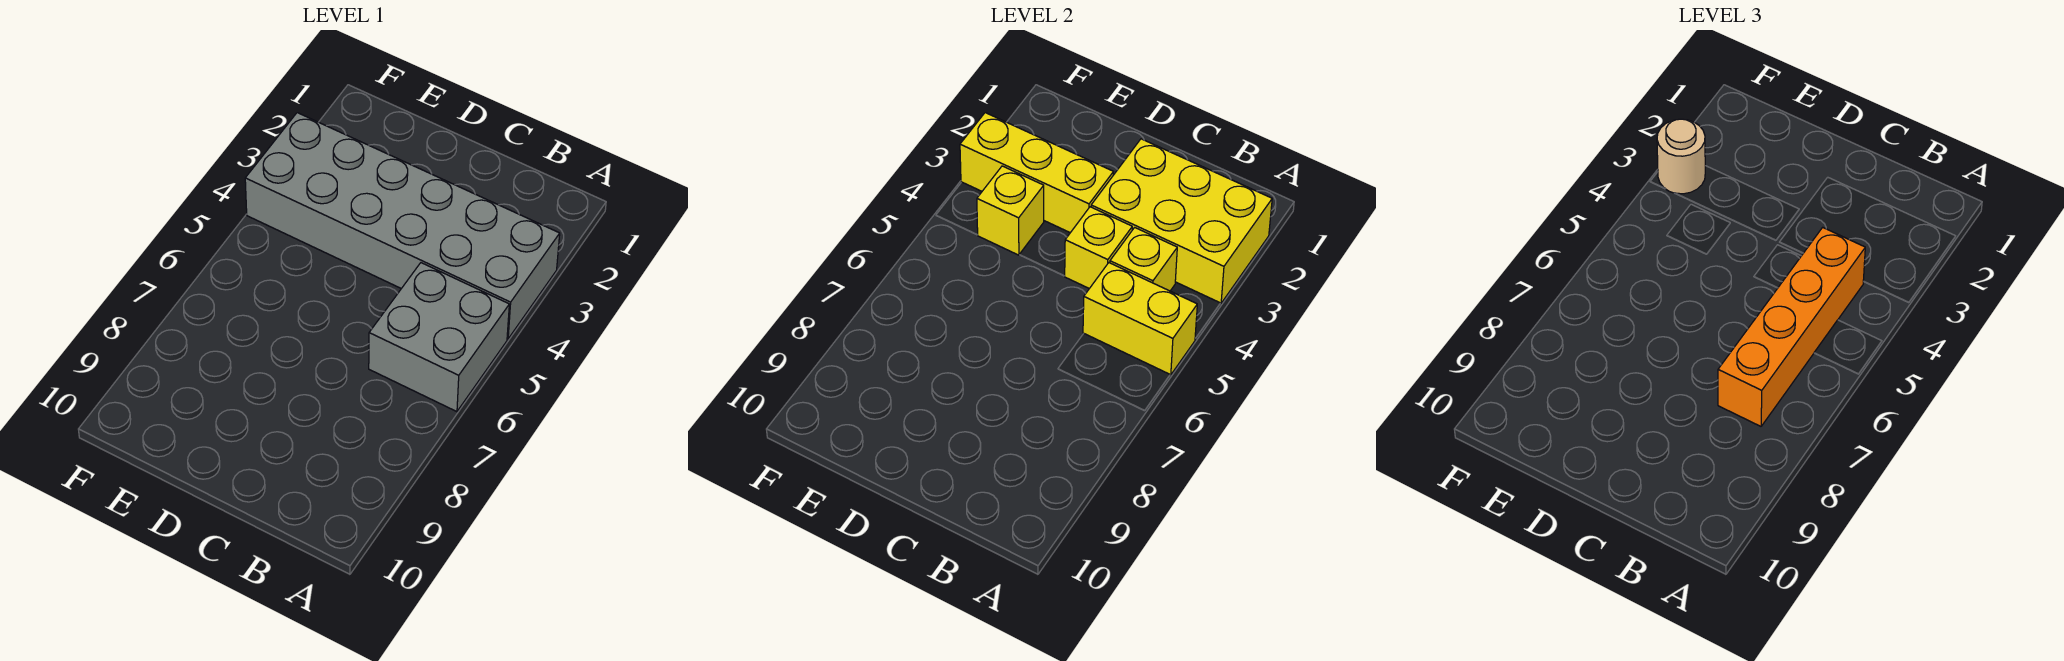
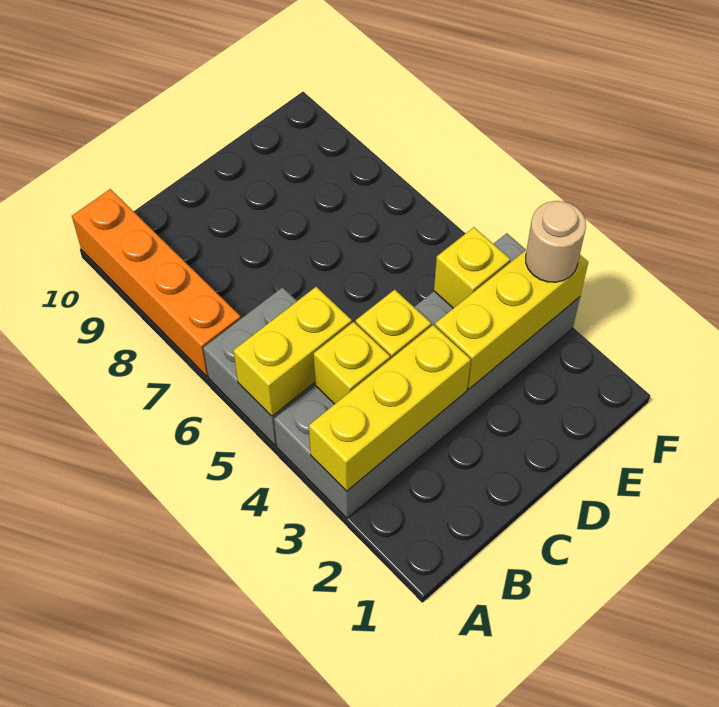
yellow 2x3 brick [1091,139,1272,303] -> yellow 1x3 brick [309,325,471,491]
orange 1x4 brick [1718,227,1865,426] -> orange 1x4 brick moved to [72,189,241,376]

